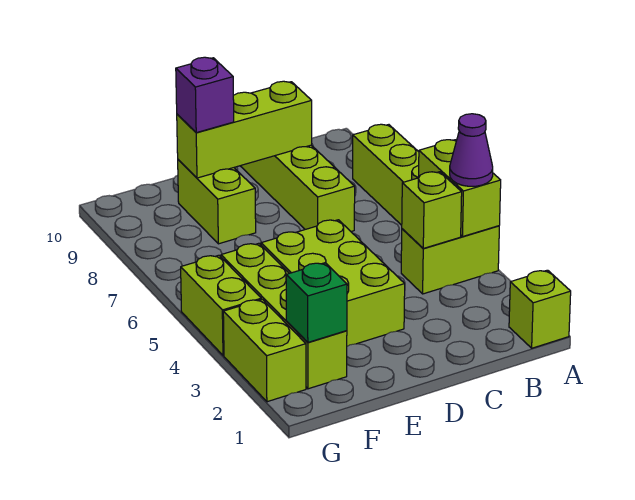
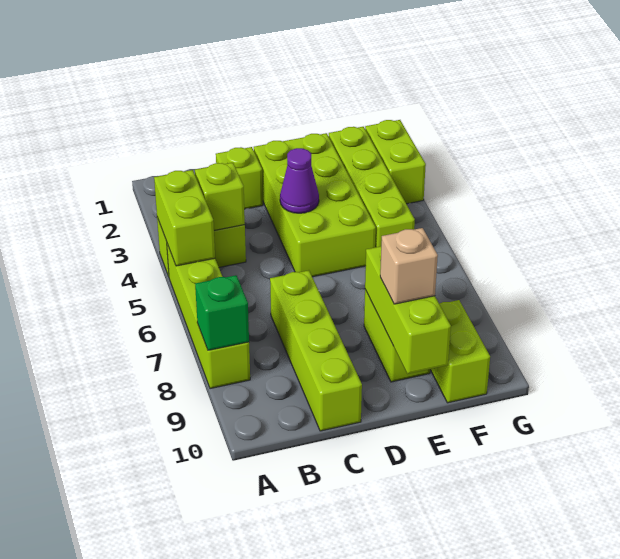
lime 1x1 brick [509,270,571,348] -> lime 1x1 brick moved to [216,147,263,209]
purple 1x1 cone [450,114,493,186] -> purple 1x1 cone moved to [280,148,319,213]
lime 1x3 brick [177,81,312,178] -> lime 1x3 brick turned to [365,246,451,374]
lime 2x3 brick [261,220,405,346] -> lime 2x4 brick [254,133,376,277]
purple 1x1 brick [176,57,234,133] -> tan 1x1 brick [380,228,438,304]
green 1x1 brick [286,263,347,342] -> green 1x1 brick moved to [195,275,249,350]
lime 1x2 brick [181,255,261,355] -> lime 1x2 brick moved to [430,300,490,403]

